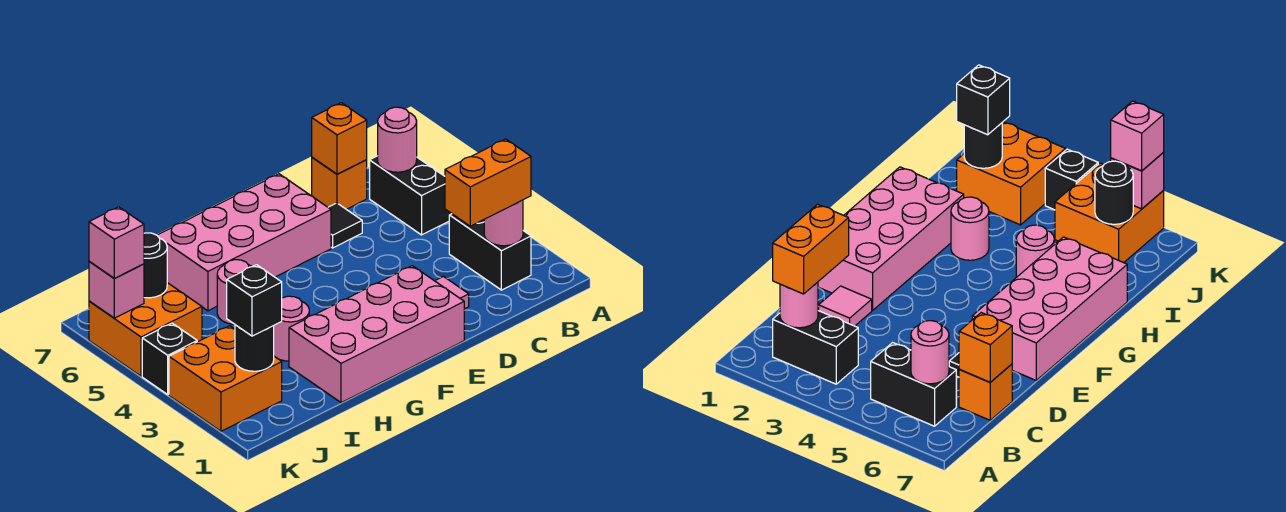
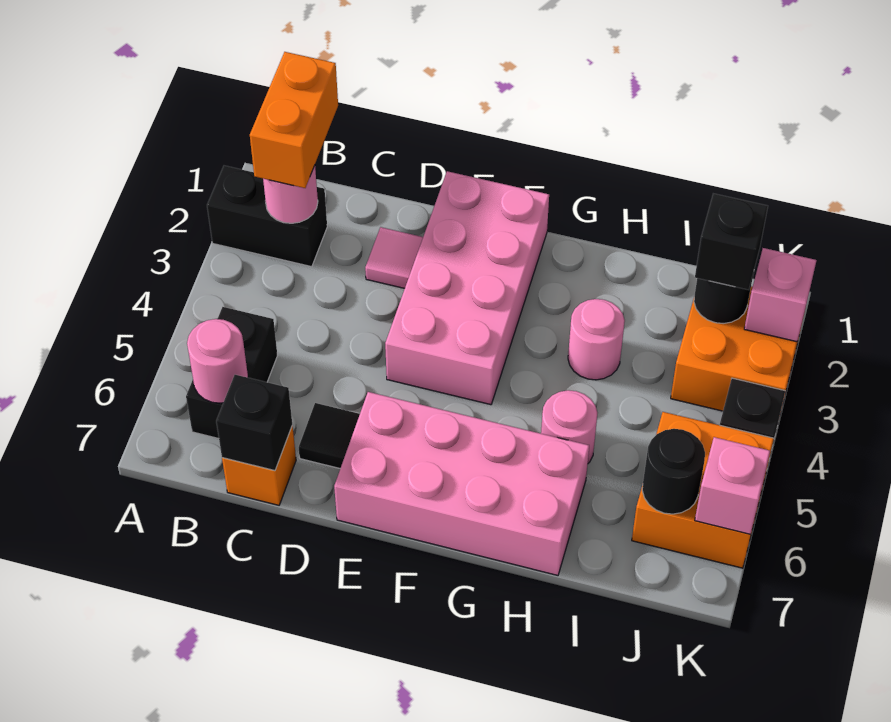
black 1x2 brick [449,214,531,290] -> black 1x2 brick turned to [207,166,327,267]
orange 1x2 brick [445,139,531,226] -> orange 1x2 brick turned to [250,52,338,188]
orange 1x1 brick [312,103,367,174] -> black 1x1 brick [216,375,292,471]
pink 2x4 brick [289,266,464,403] -> pink 2x4 brick turned to [385,171,549,405]
pink 1x1 brick [89,207,144,279] -> pink 1x1 brick moved to [744,248,817,342]

